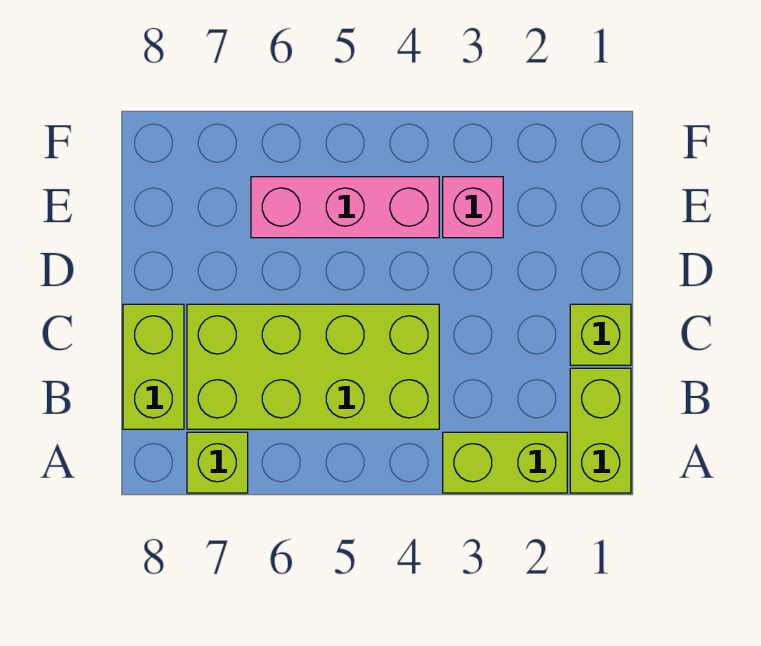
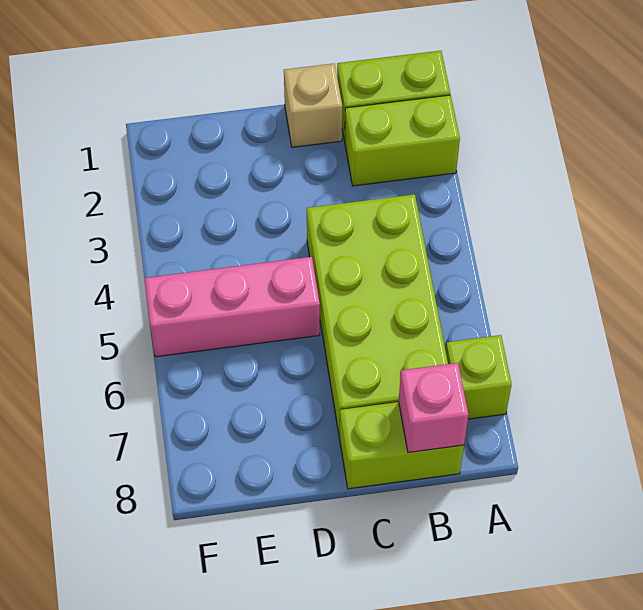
lime 1x2 brick [443,432,567,493] -> lime 1x2 brick turned to [345,95,460,186]
lime 1x1 brick [570,304,631,365] -> tan 1x1 brick [284,64,342,147]
pink 1x1 brick [443,177,503,238] -> pink 1x1 brick moved to [399,363,468,453]
pink 1x3 brick [251,177,439,238] -> pink 1x3 brick turned to [144,257,320,357]

